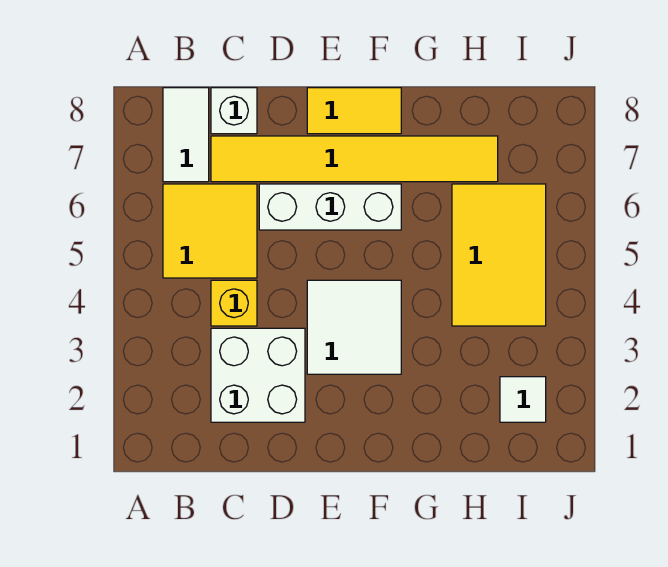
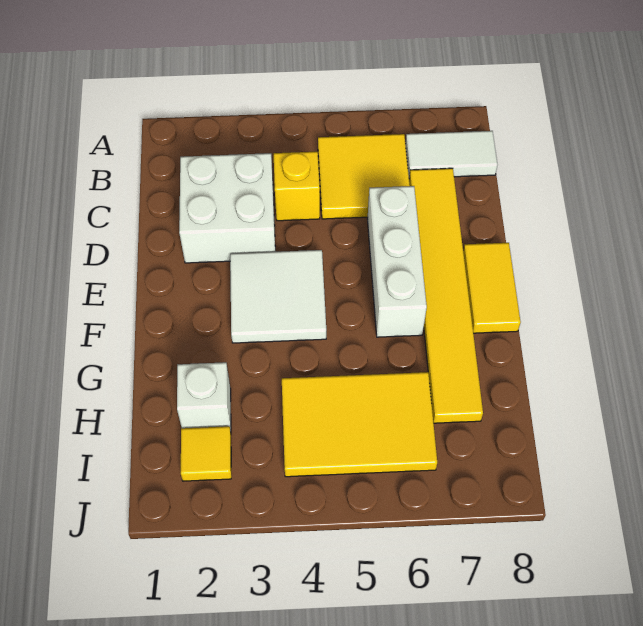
white 1x1 brick [211,88,257,134] -> white 1x1 brick moved to [177,362,231,431]
white 1x1 tile [500,377,546,422] -> yellow 1x1 tile [181,426,231,481]

